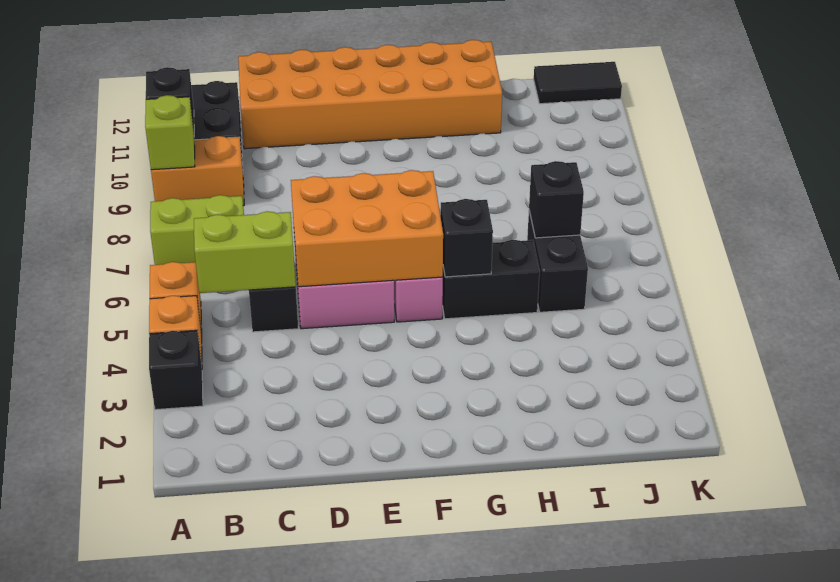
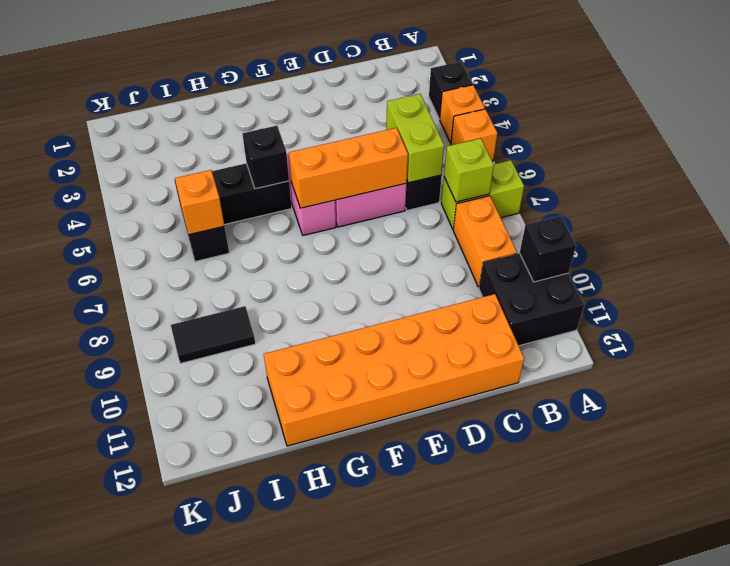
orange 1x2 brick [151,136,244,206] -> orange 1x2 brick turned to [453,196,517,287]
lime 1x1 brick [145,95,195,170] -> lime 1x1 brick moved to [444,138,494,202]
lime 1x2 brick [194,211,296,293] -> lime 1x2 brick turned to [386,94,444,183]
orange 2x3 brick [291,170,443,287] -> orange 1x3 brick [289,128,408,208]
black 1x1 brick [529,161,584,238] -> orange 1x1 brick [175,170,224,235]
black 1x2 tile [534,62,622,104] -> black 1x2 tile moved to [171,306,255,363]

